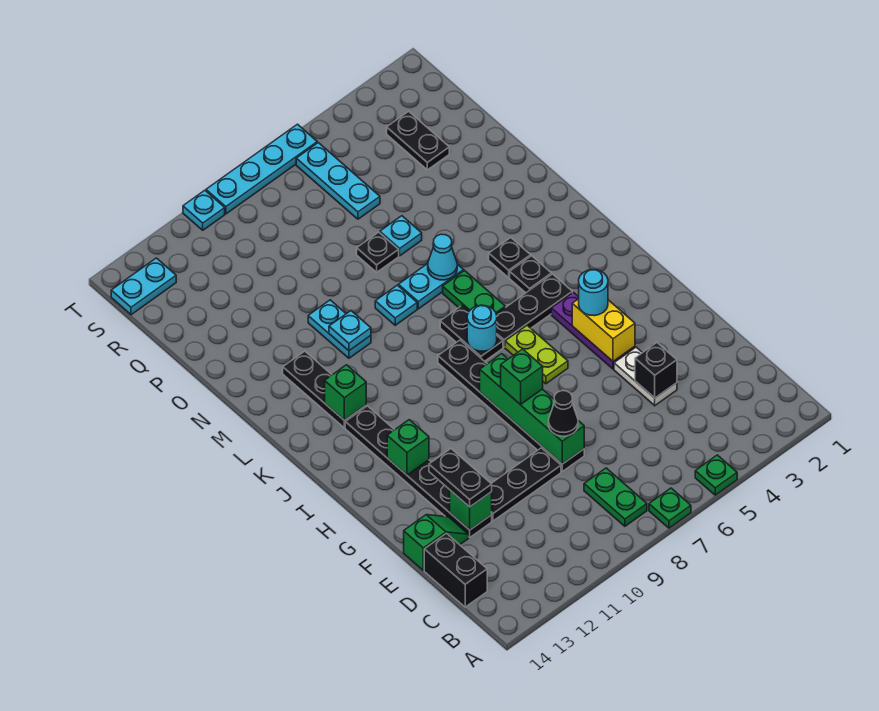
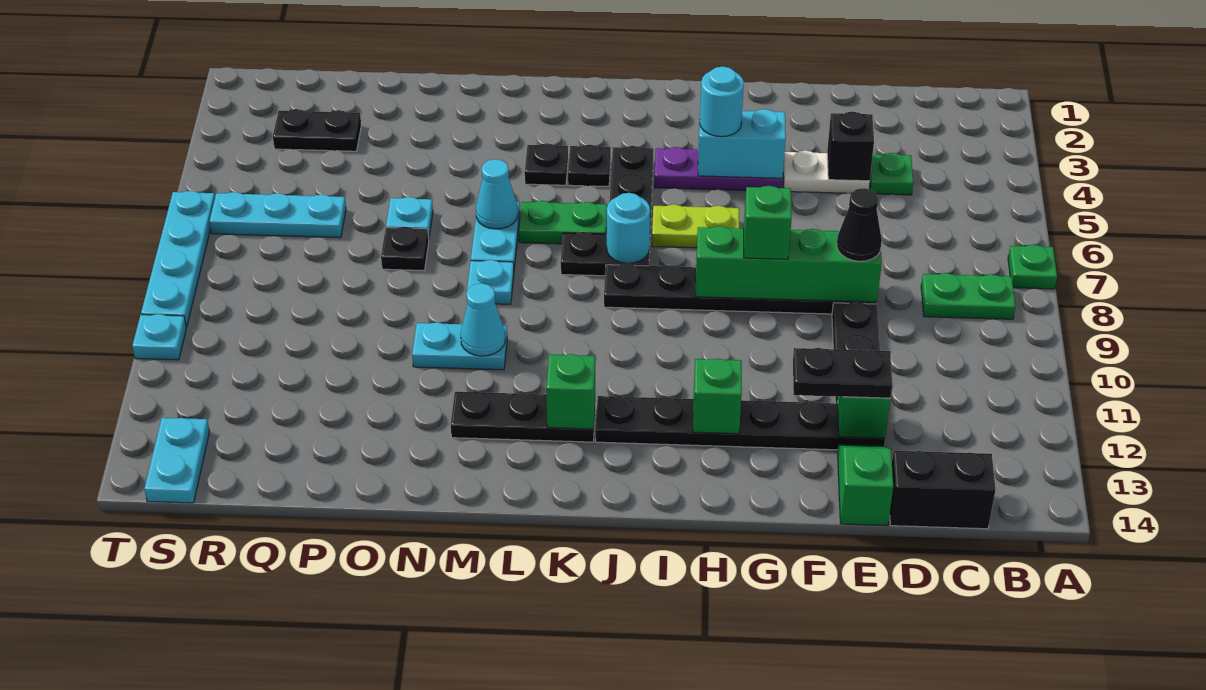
green 1x1 plate [695,455,737,495] -> green 1x1 plate moved to [870,153,913,195]
yellow 1x2 brick [572,299,635,361] -> cyan 1x2 brick [698,109,786,178]
cyan 1x1 plate [329,311,371,351] -> cyan 1x1 cone [461,283,505,356]

